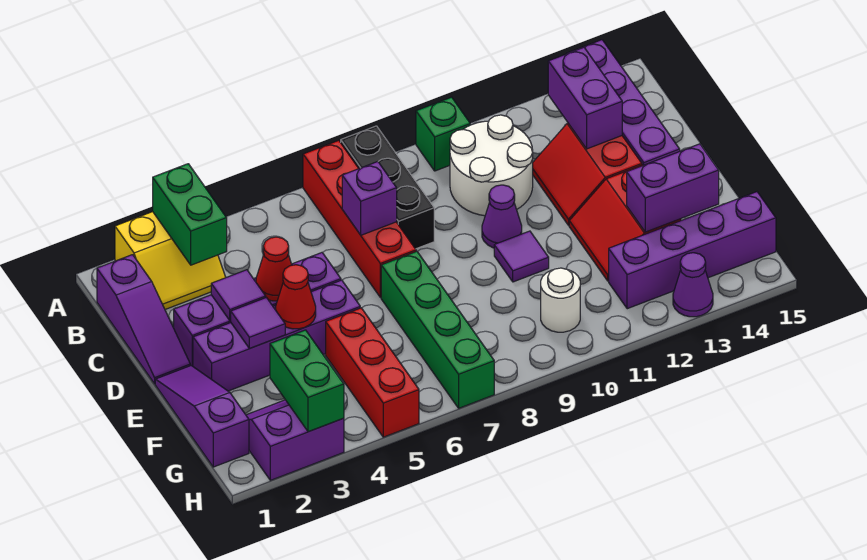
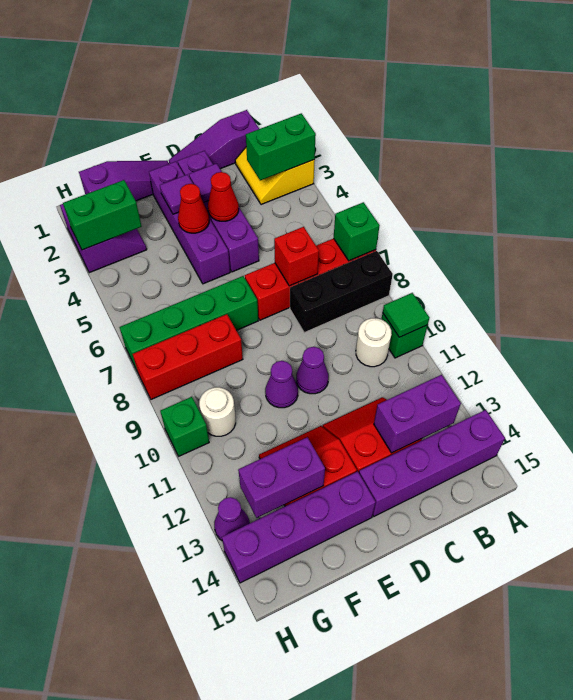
none -> green 1x1 brick [334,202,380,261]
none -> green 1x1 tile [383,293,429,337]
white 2x2 round brick [450,115,533,216] -> white 1x1 round brick [356,318,392,367]
purple 1x1 brick [342,162,397,235] -> red 1x1 brick [274,227,319,286]
purple 1x1 tile [494,231,549,282] -> purple 1x1 cone [265,361,298,408]
red 1x3 brick [326,308,419,437] -> red 1x3 brick moved to [133,314,243,399]
purple 1x2 brick [627,144,719,232] -> purple 1x2 brick turned to [238,437,325,518]
purple 1x4 brick [609,192,776,309] -> purple 1x4 brick turned to [222,471,376,583]
none -> green 1x1 brick [160,397,209,456]

